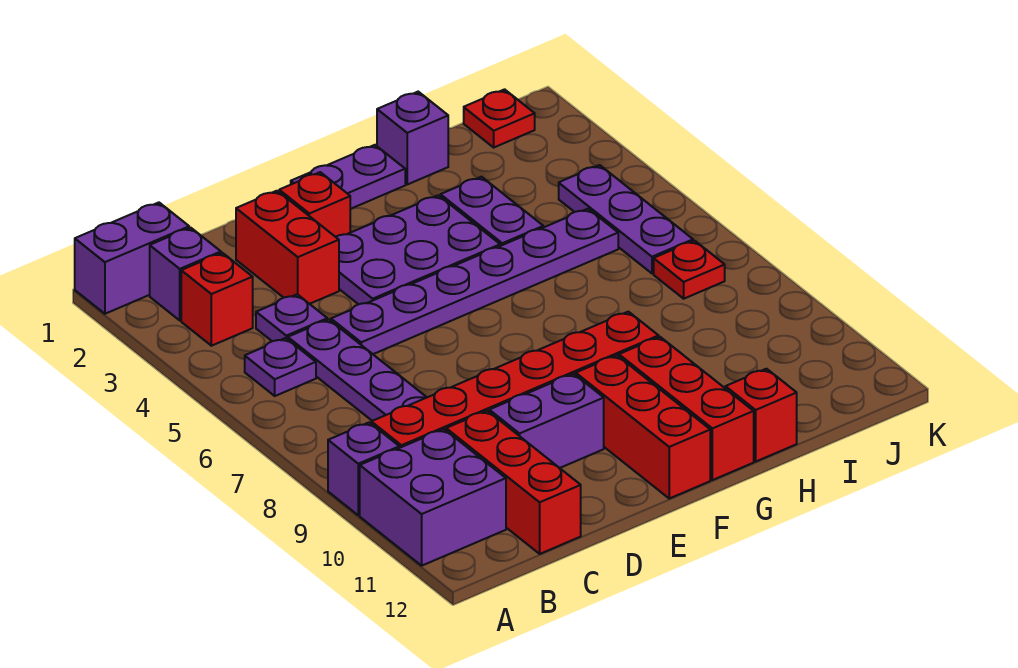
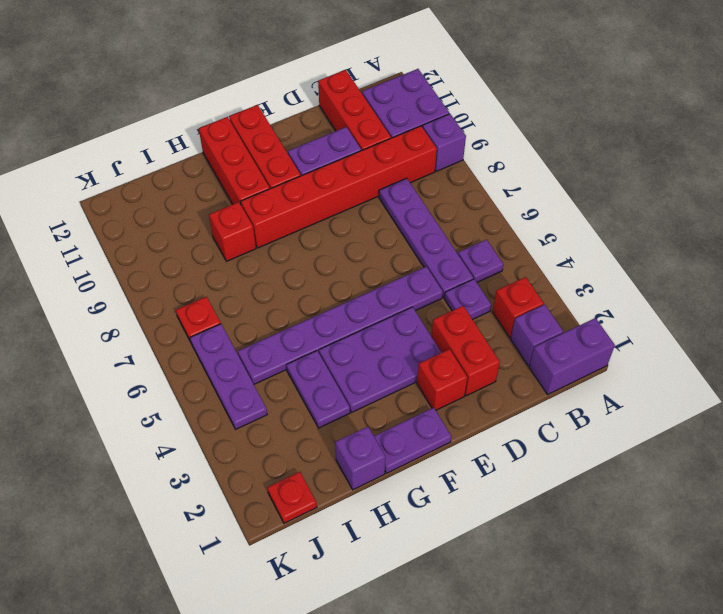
red 1x1 brick [725,369,797,461] -> red 1x1 brick moved to [209,202,256,261]

